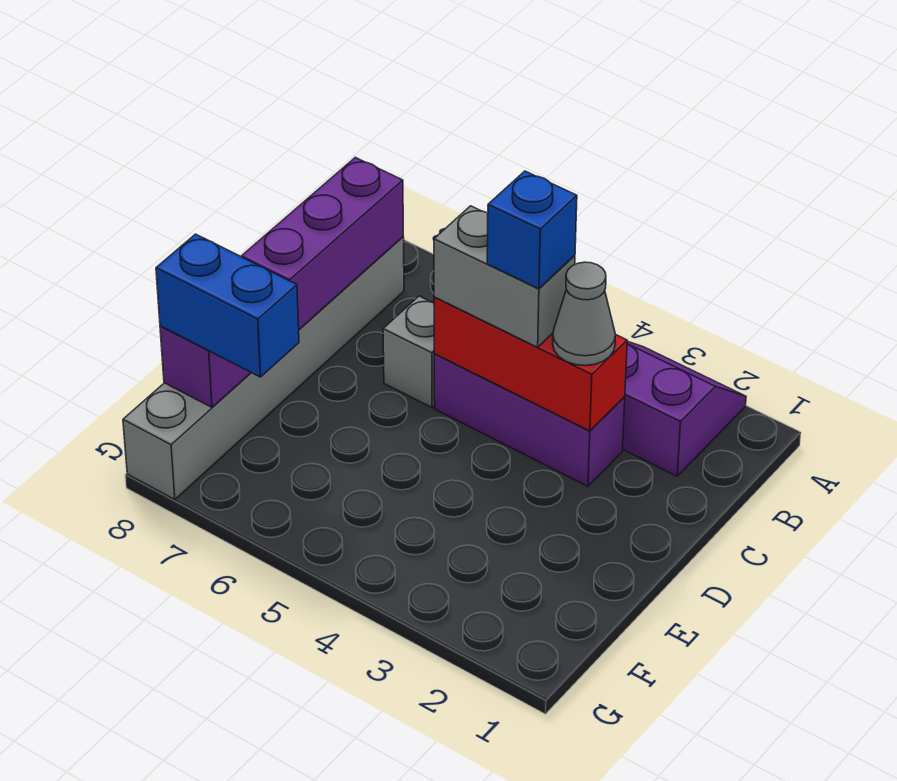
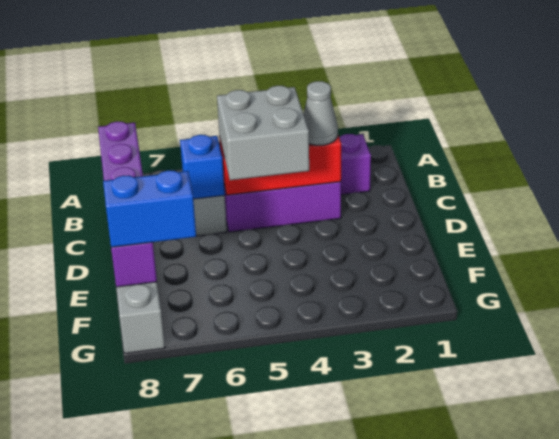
grey 1x2 brick [434,206,575,347] -> grey 2x2 brick [217,86,309,180]
blue 1x1 brick [487,171,577,289] -> blue 1x1 brick moved to [180,135,225,199]

